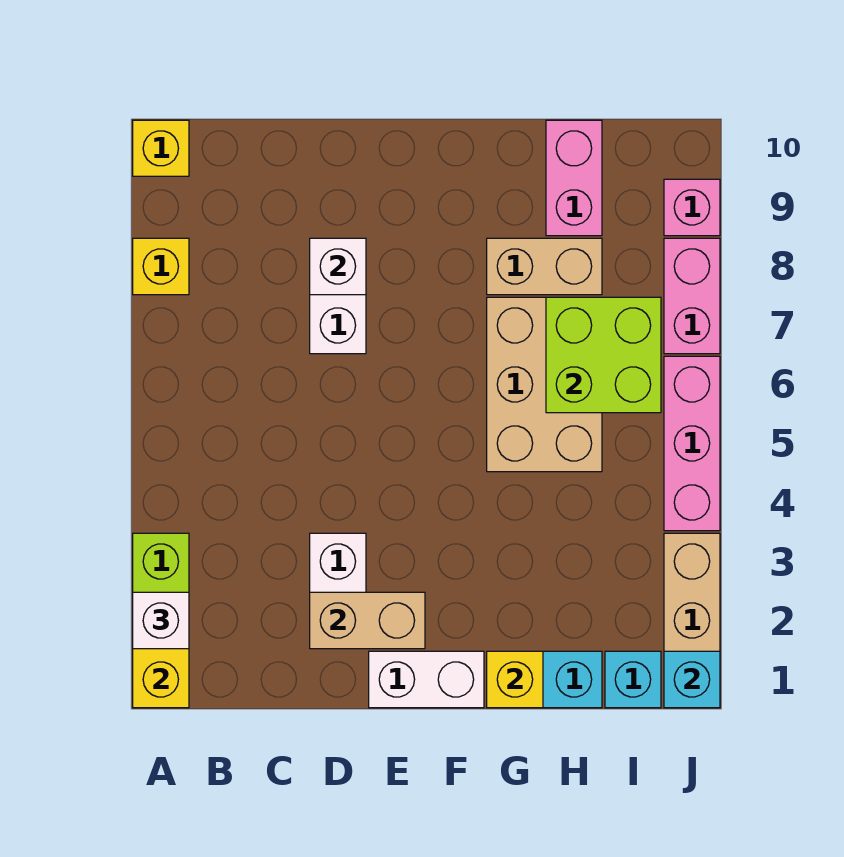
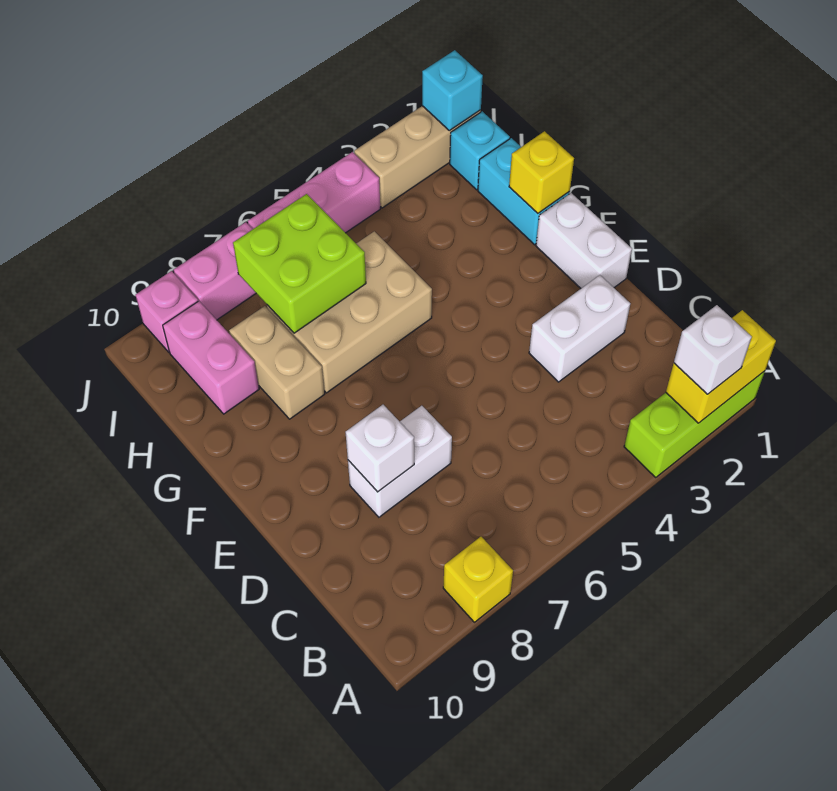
yellow 1x1 brick [133,120,189,176] -> none
tan 1x2 brick [310,592,425,649] -> none
pink 1x2 brick [546,120,602,236] -> pink 1x2 brick turned to [163,301,259,414]

